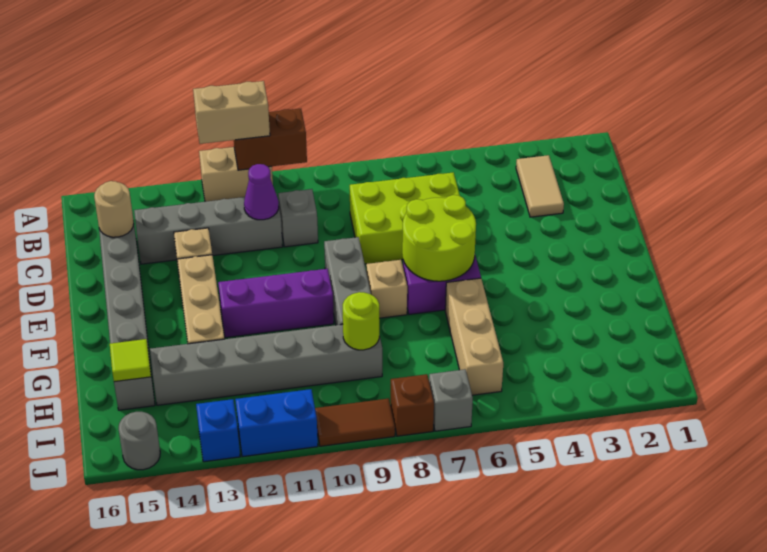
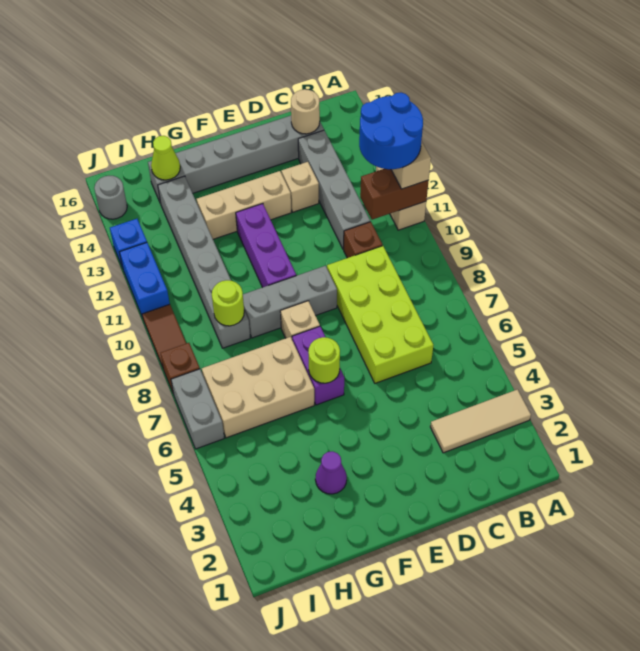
brown 1x2 brick [234,109,307,170] -> brown 1x2 brick turned to [360,169,429,220]
none -> blue 2x2 round brick [359,93,423,169]
tan 1x2 tile [516,155,564,217] -> tan 1x3 tile [430,389,531,453]
lime 2x3 brick [350,172,460,264] -> lime 2x4 brick [327,246,433,383]
grey 1x1 brick [278,189,318,247] -> brown 1x1 brick [344,222,382,258]
purple 1x1 cone [244,164,279,220] -> purple 1x1 cone moved to [315,451,347,494]
lime 2x2 round brick [402,195,476,281] -> lime 1x1 round brick [308,337,340,383]
tan 1x3 brick [445,278,503,395] -> tan 2x3 brick [202,337,314,438]
lime 1x1 tile [110,339,151,382] -> lime 1x1 cone [151,136,180,180]
grey 1x1 brick [429,369,473,431] -> grey 1x2 brick [171,369,224,449]

